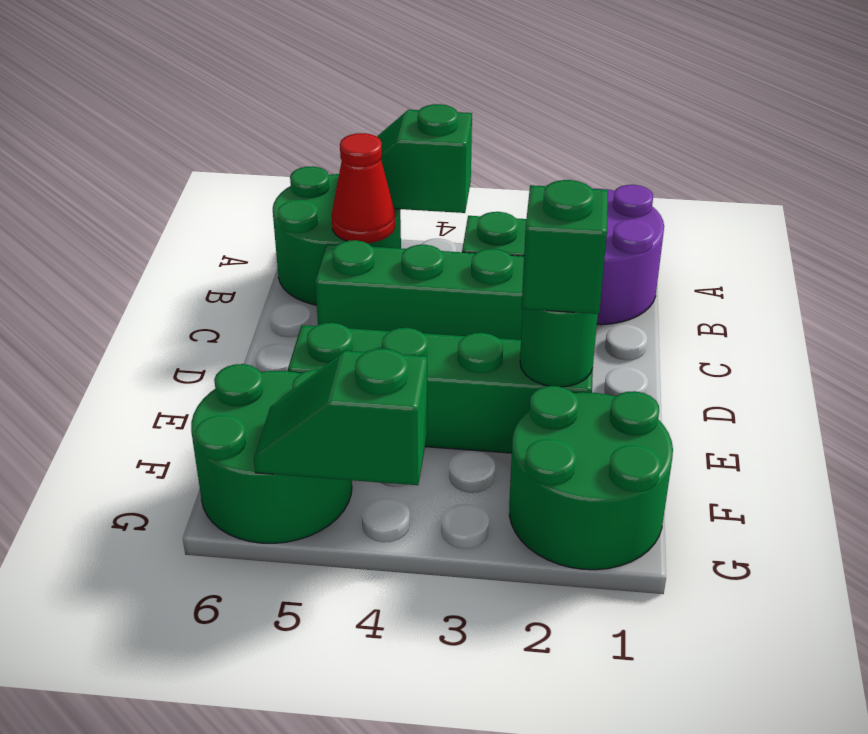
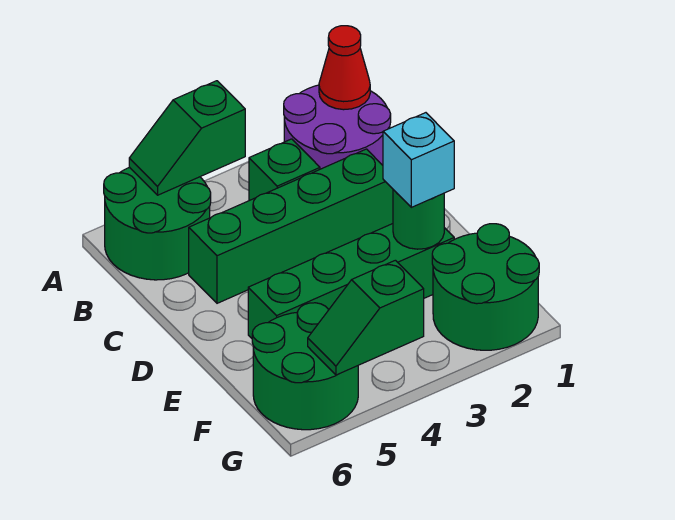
red 1x1 cone [332,133,395,243] -> red 1x1 cone moved to [319,26,370,110]
green 1x1 brick [522,180,608,314] -> cyan 1x1 brick [383,113,454,207]

